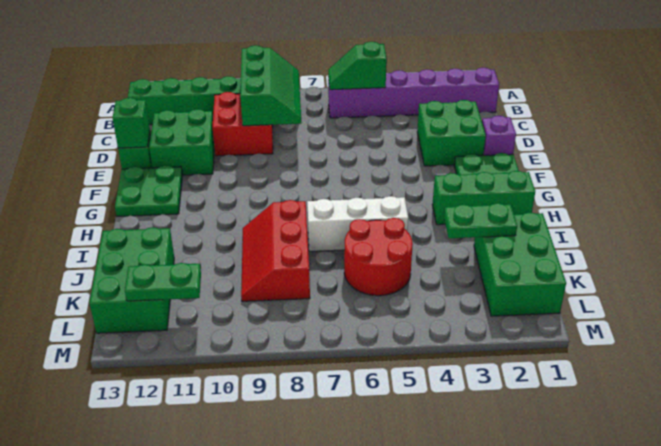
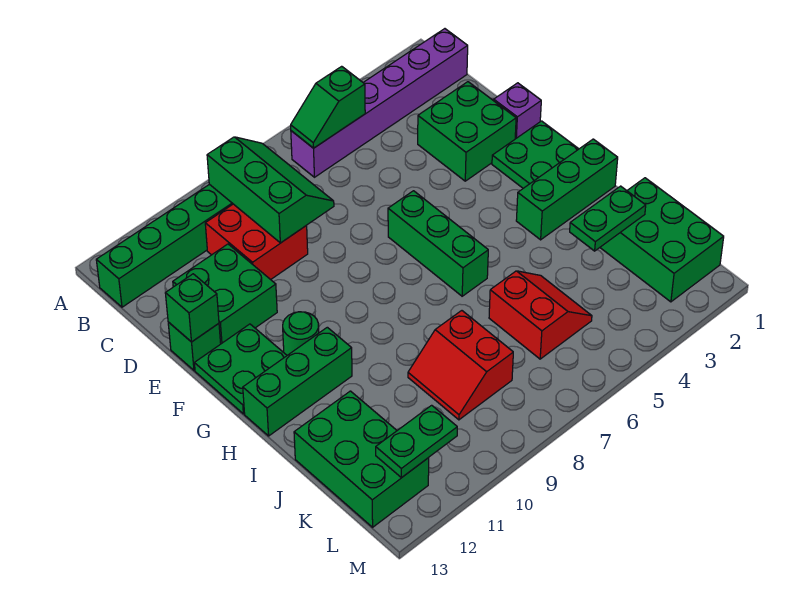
none -> green 1x3 brick [388,191,488,296]
none -> green 1x1 round brick [283,312,319,355]
none -> green 1x3 brick [243,327,352,436]
white 1x3 brick [307,196,408,251] -> none
red 2x3 slope [241,200,310,301] -> red 2x2 slope [408,311,513,420]
red 2x2 round brick [344,218,413,296] -> red 2x2 slope [489,271,592,359]

